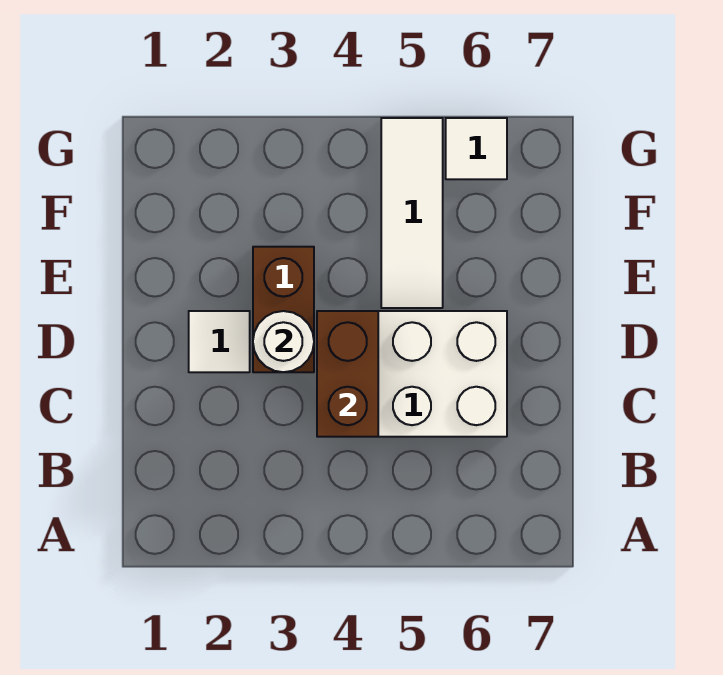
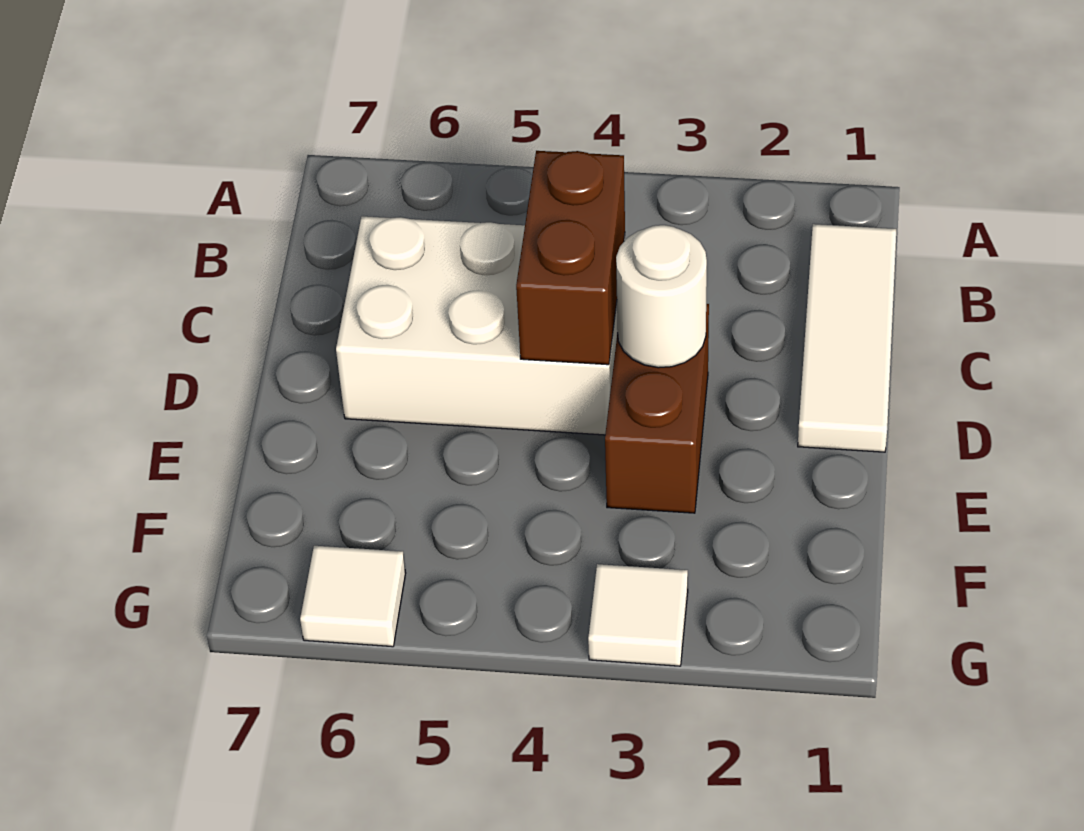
white 1x1 tile [189,311,250,372] -> white 1x1 tile moved to [588,564,688,666]
white 1x3 tile [381,118,443,308] -> white 1x3 tile moved to [798,224,896,452]

